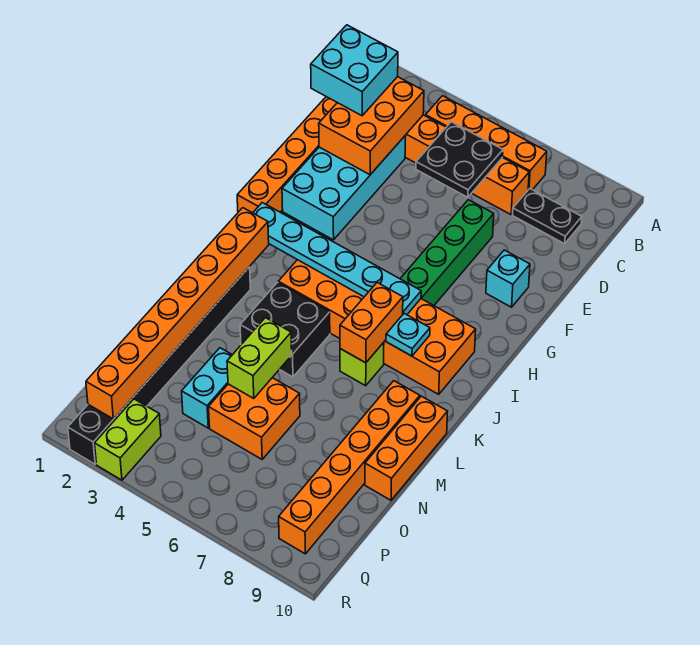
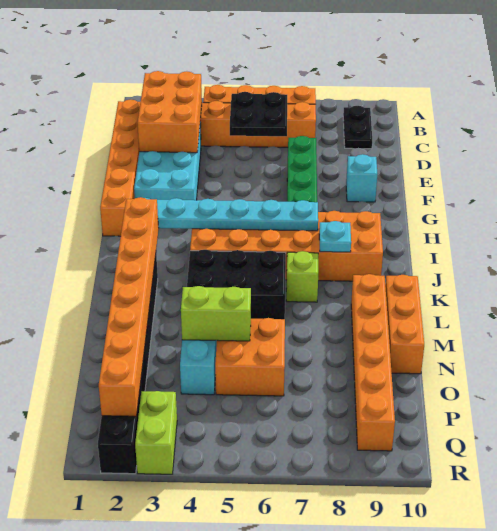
cyan 2x2 brick [311,25,398,116] -> none
black 1x2 plate [513,189,582,244] -> black 1x2 plate turned to [343,106,372,149]
orange 1x2 brick [340,283,403,363] -> none
black 2x2 brick [240,282,330,377] -> black 2x3 brick [187,250,286,319]
lime 1x2 brick [227,318,292,399] -> lime 1x2 brick turned to [181,286,251,341]

